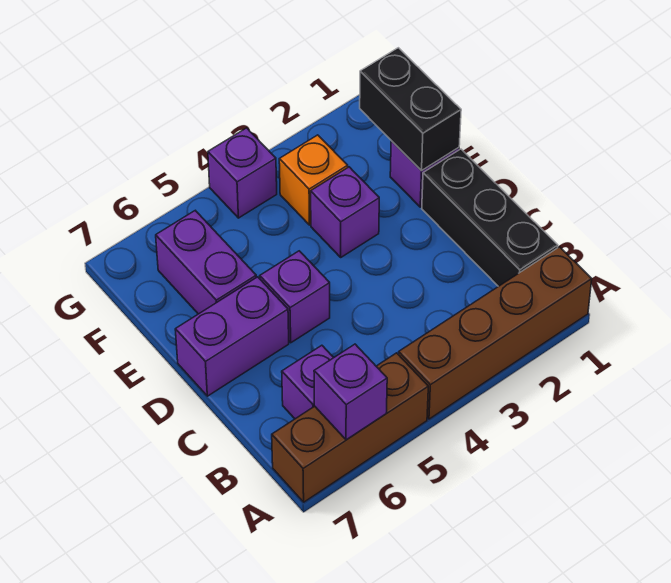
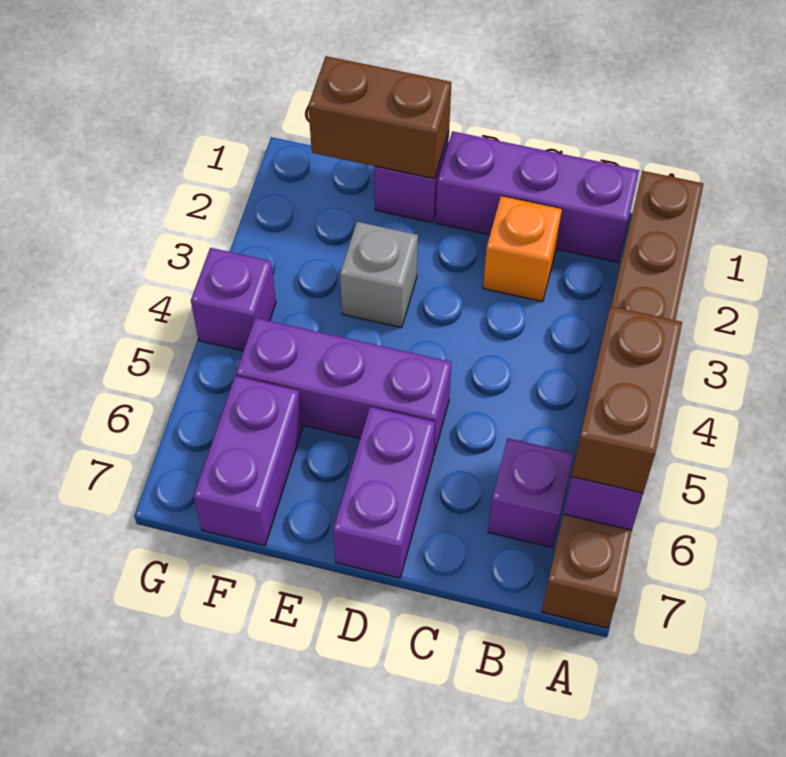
none -> brown 1x2 brick [572,306,682,493]
black 1x3 brick [422,149,558,286] -> purple 1x3 brick [436,131,639,262]
purple 1x1 brick [260,251,330,343] -> purple 1x3 brick [236,318,451,456]
black 1x2 brick [360,48,461,171] -> brown 1x2 brick [308,56,451,179]
purple 1x1 brick [311,167,379,257] -> grey 1x1 brick [340,222,418,328]
purple 1x2 brick [156,211,256,314] -> purple 1x2 brick turned to [194,376,303,546]
orange 1x1 brick [279,135,348,225] -> orange 1x1 brick moved to [483,196,562,302]

